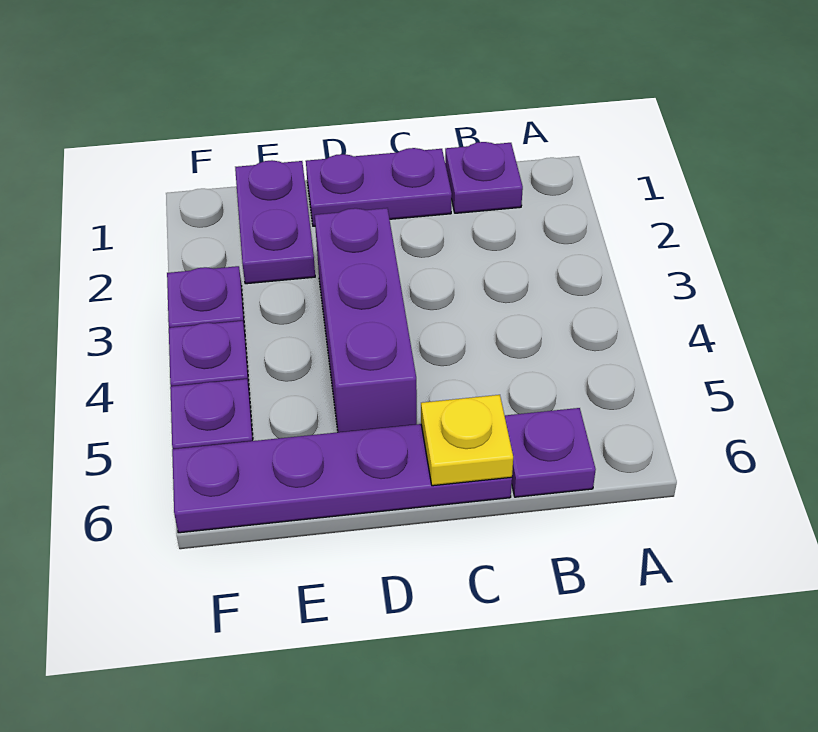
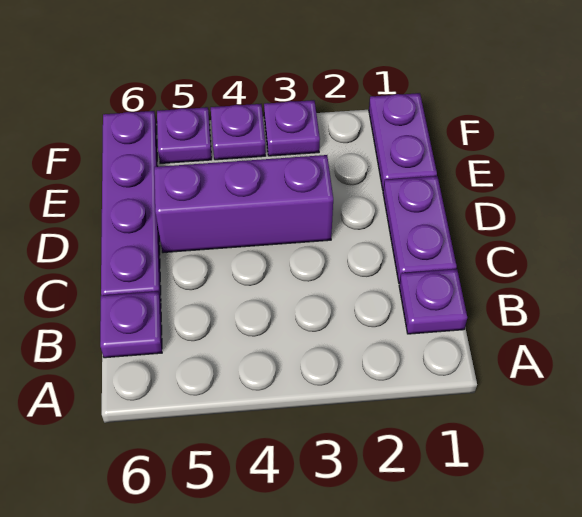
yellow 1x1 plate [421,395,513,486] -> none
purple 1x2 plate [235,160,315,284] -> purple 1x2 plate turned to [369,93,437,190]

